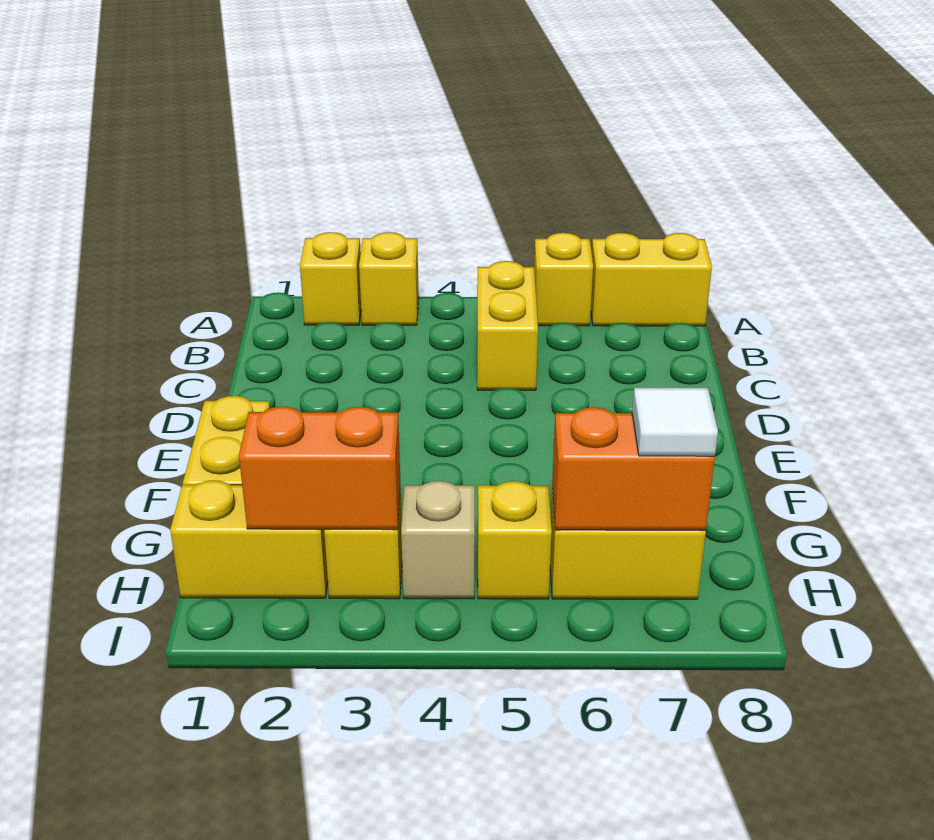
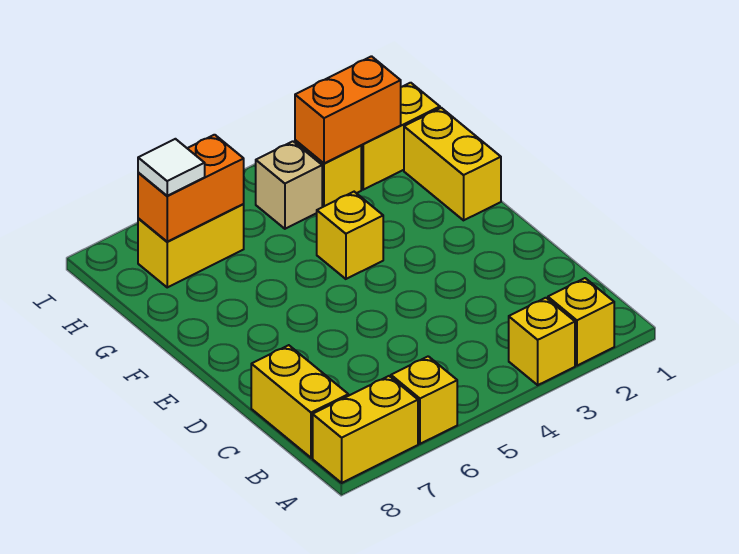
yellow 1x2 brick [477,261,538,390] -> yellow 1x2 brick moved to [251,345,348,458]
yellow 1x1 brick [478,481,552,599] -> yellow 1x1 brick moved to [317,192,383,279]

